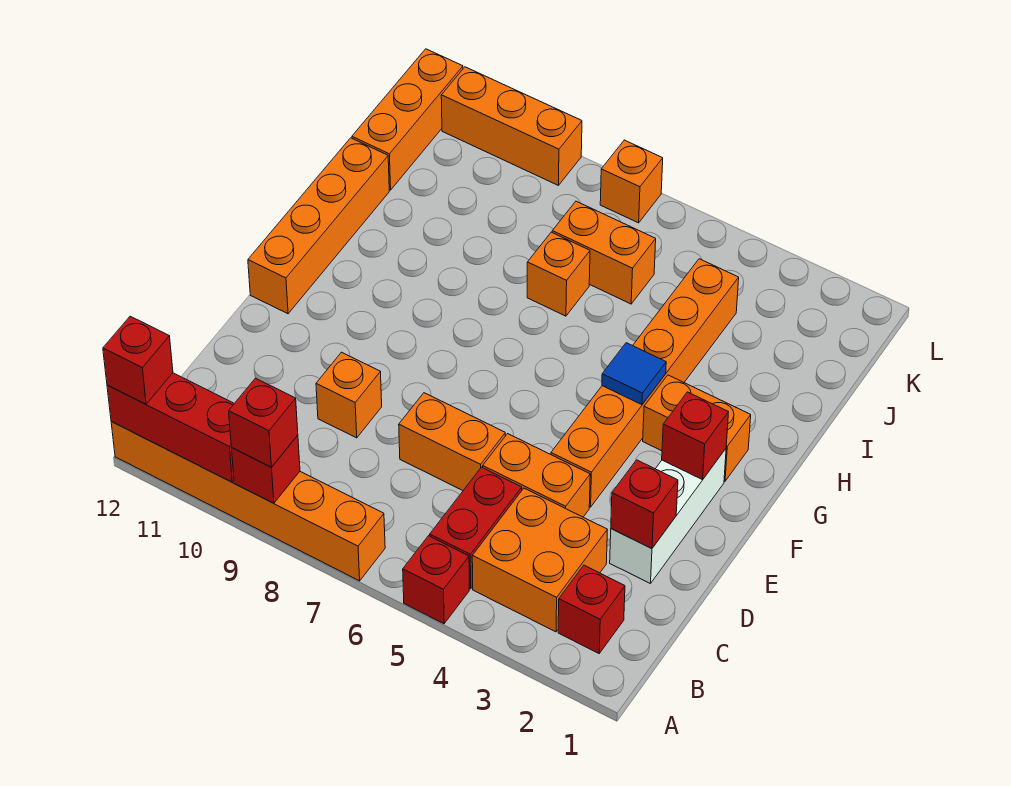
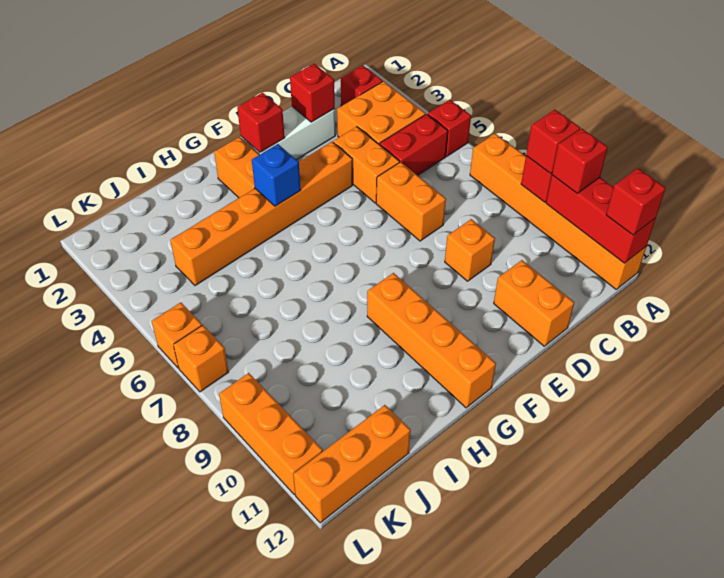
none -> red 1x1 brick [552,128,608,193]
orange 1x4 brick [248,138,389,314] -> orange 1x4 brick turned to [367,273,496,408]
blue 1x1 tile [602,343,666,405] -> blue 1x1 brick [252,144,301,206]
orange 1x1 brick [527,232,590,316] -> orange 1x1 brick moved to [152,302,202,368]
orange 1x2 brick [552,201,656,304] -> orange 1x2 brick moved to [494,260,574,346]

